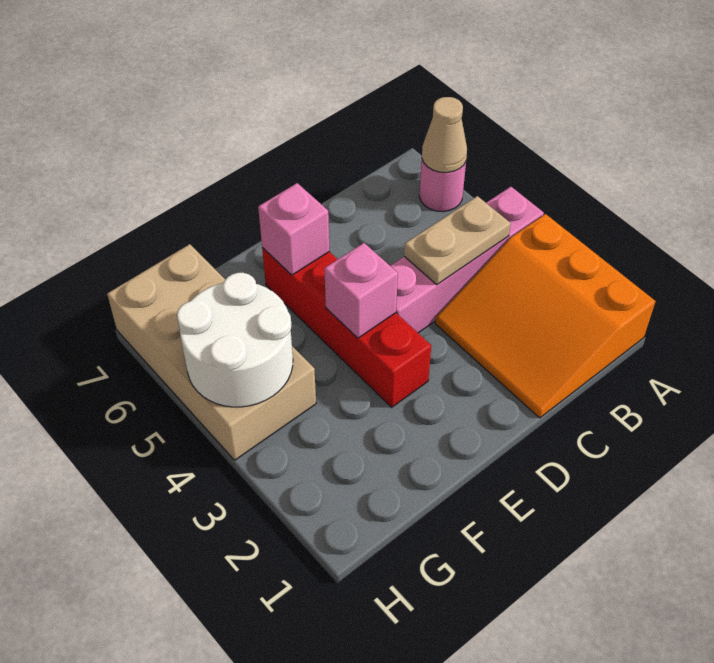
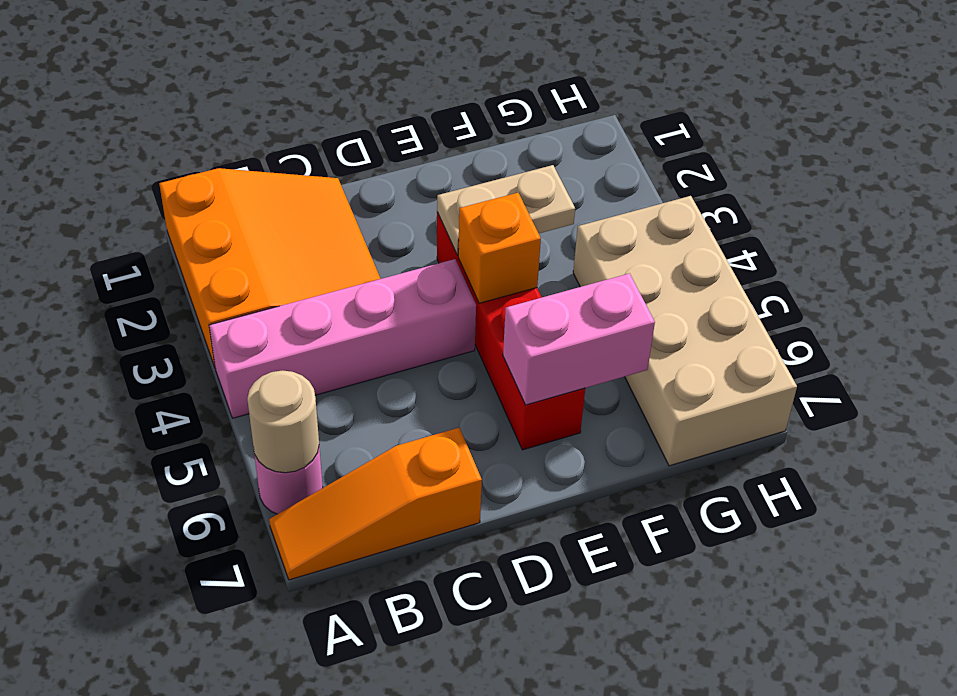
tan 1x1 cone [422,97,467,173] -> tan 1x1 round brick [247,370,319,473]
none -> orange 1x3 slope [269,428,482,580]
tan 1x2 plate [404,196,511,285] -> tan 1x2 plate moved to [437,165,575,255]
pink 1x1 brick [324,243,398,338] -> orange 1x1 brick [458,193,541,303]
pink 1x1 brick [258,183,329,275] -> pink 1x2 brick [503,273,655,405]
white 2x2 round brick [177,273,293,407] -> none

